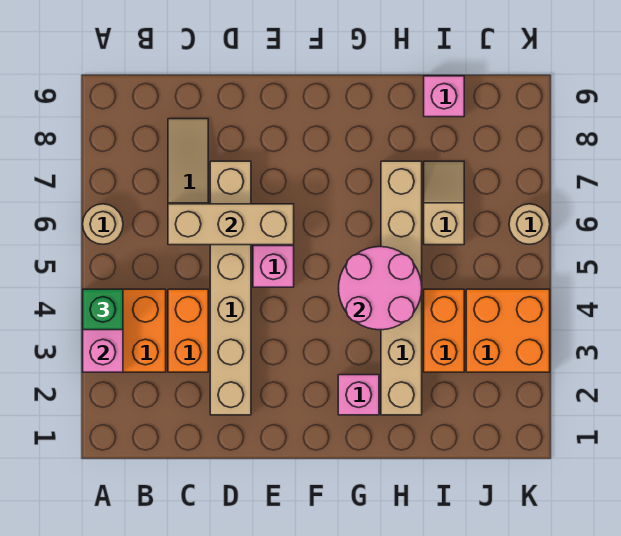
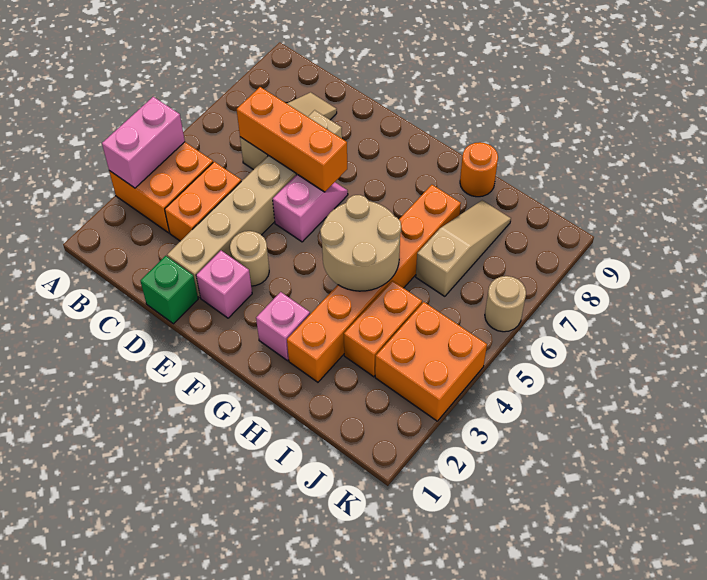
green 1x1 brick [83,289,123,330] -> green 1x1 brick moved to [140,256,198,324]
tan 1x1 round brick [83,204,123,244] -> tan 1x1 round brick moved to [230,231,269,286]
tan 1x3 brick [168,204,294,245] -> orange 1x3 brick [237,87,347,192]
pink 2x2 round brick [338,247,422,330] -> tan 2x2 round brick [320,195,401,291]
tan 1x6 brick [381,161,422,415] -> orange 1x6 brick [287,185,461,382]
none -> orange 1x1 round brick [460,142,498,197]
tan 1x2 slope [424,161,464,245] -> tan 1x3 slope [416,200,511,296]
pink 1x1 brick [424,76,464,117] -> pink 1x1 brick moved to [196,251,252,318]

